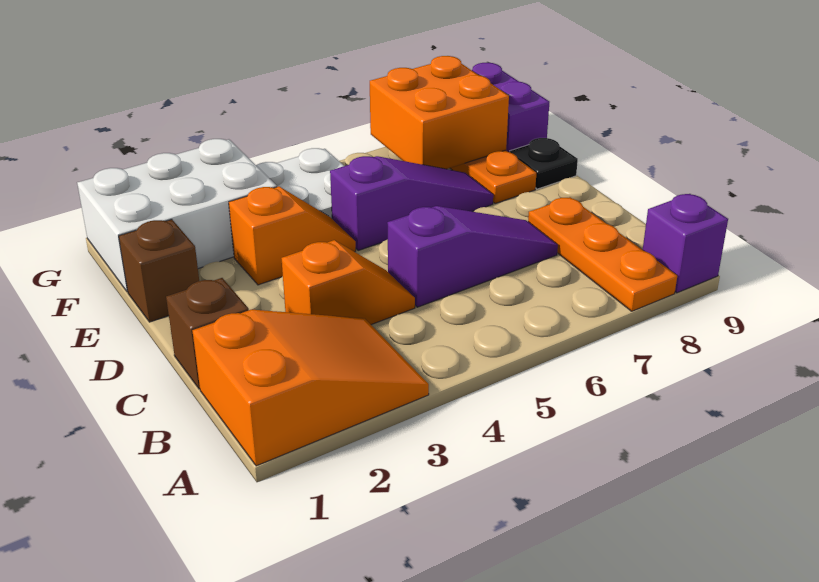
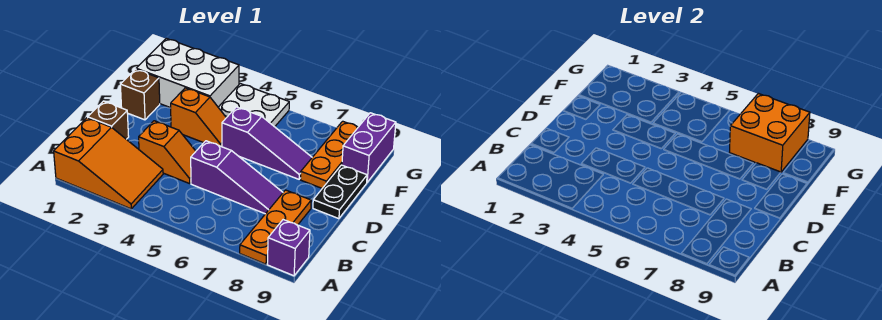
black 1x1 plate [510,138,578,189] -> black 1x2 plate [313,165,367,219]

